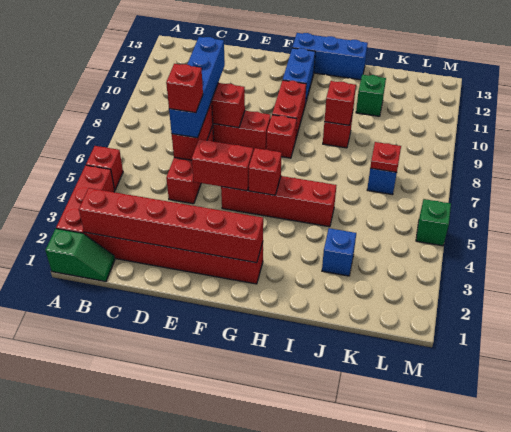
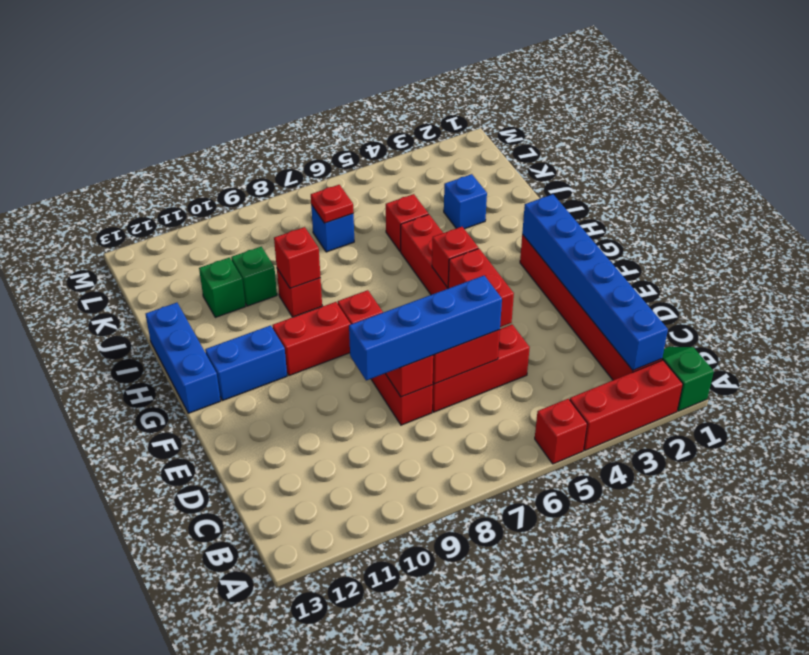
red 1x6 brick [79,188,263,263] -> blue 1x6 brick [522,194,668,370]
red 1x1 brick [166,64,203,113] -> red 1x1 brick moved to [386,194,428,252]
green 1x1 brick [416,199,451,246] -> green 1x1 brick moved to [231,247,277,306]

